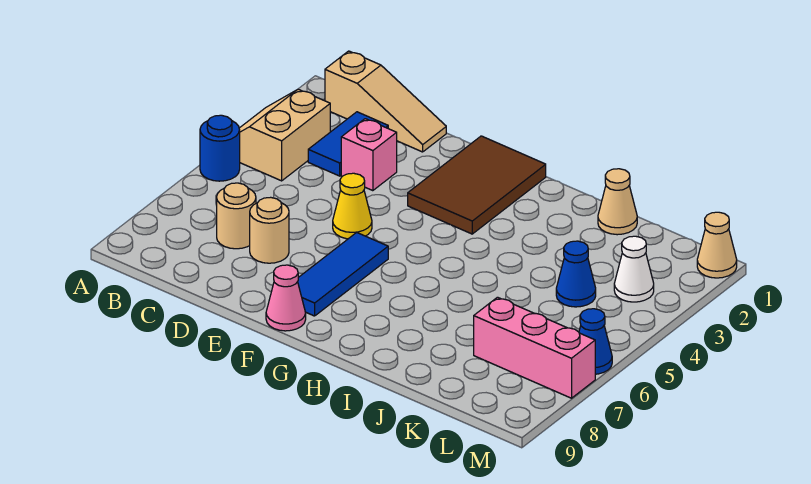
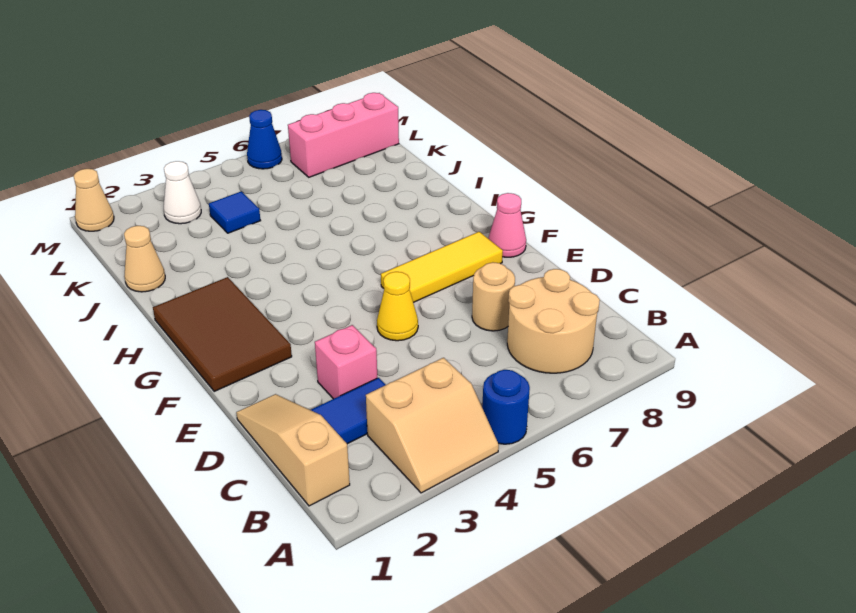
tan 1x1 round brick [217,183,256,249] -> tan 2x2 round brick [507,269,600,373]
brown 2x3 tile [408,136,546,234] -> brown 2x3 tile turned to [153,277,292,391]
blue 1x3 tile [298,232,388,316] -> yellow 1x3 tile [381,232,503,302]
blue 1x1 cone [556,241,596,307] -> blue 1x1 tile [209,192,261,233]
pink 1x3 brick [474,297,595,398] -> pink 1x3 brick turned to [288,93,399,177]

